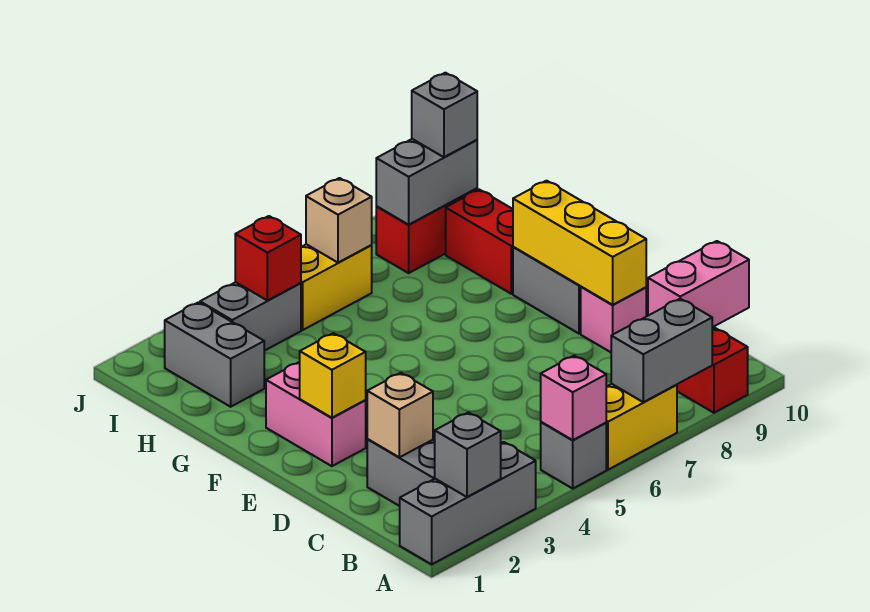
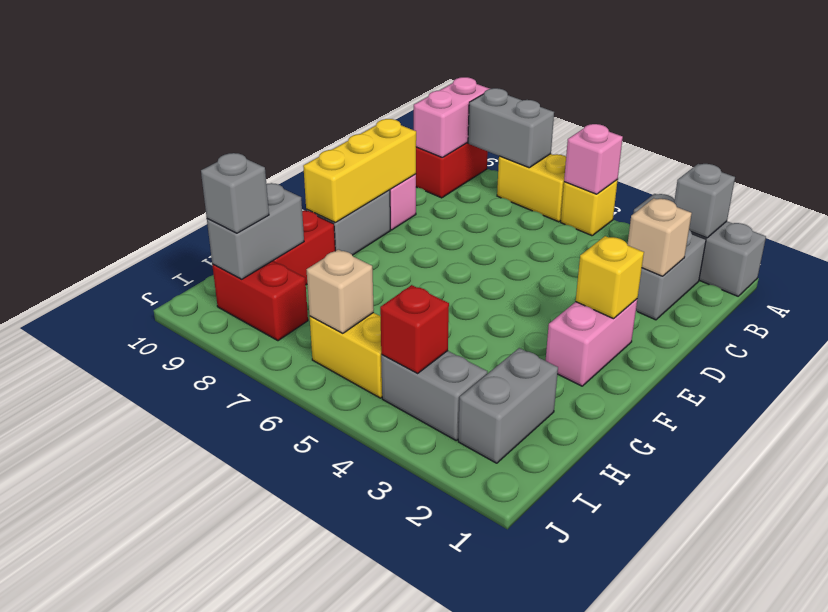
grey 1x1 brick [541,422,606,488] -> yellow 1x1 brick [561,179,618,236]
pink 1x2 brick [648,241,749,327] -> pink 1x2 brick turned to [414,77,489,157]
grey 1x2 brick [376,139,477,225] -> grey 1x2 brick turned to [207,183,304,279]

